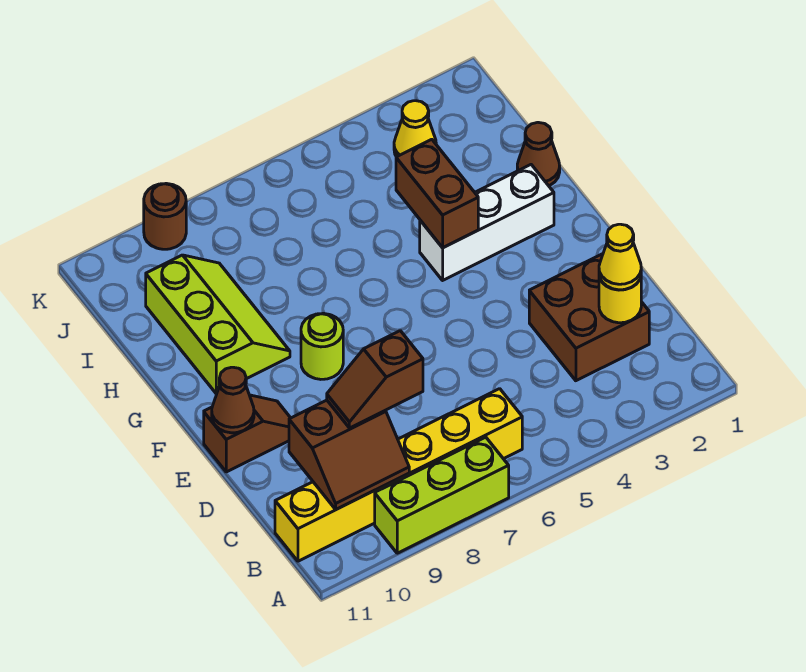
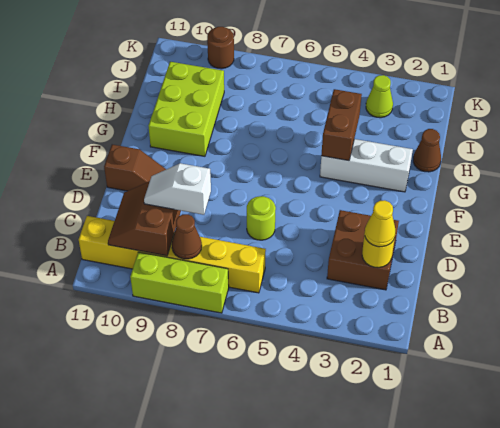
brown 2x2 slope [289,400,409,509] -> brown 2x2 slope turned to [108,181,181,256]
brown 1x2 slope [327,331,423,428] -> white 1x2 slope [144,163,211,215]
brown 1x1 cone [212,367,254,433] -> brown 1x1 cone moved to [172,214,202,259]
lime 1x1 round brick [301,313,343,379] -> lime 1x1 round brick moved to [247,196,276,240]
lime 2x3 slope [146,255,290,394] -> lime 2x3 brick [149,62,224,156]
yellow 1x1 cone [394,101,436,157] -> lime 1x1 cone [366,75,393,118]

